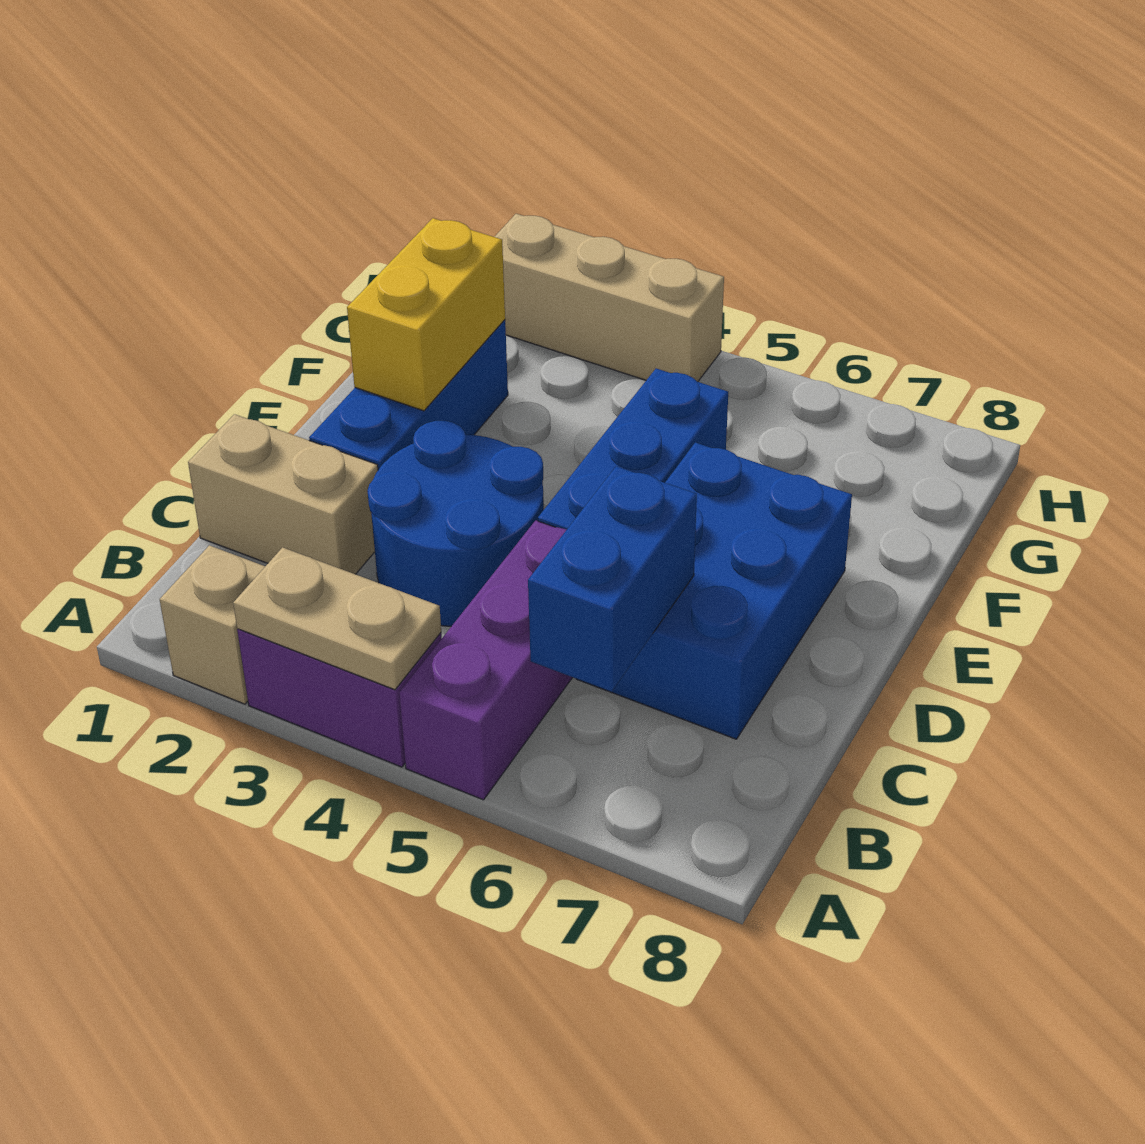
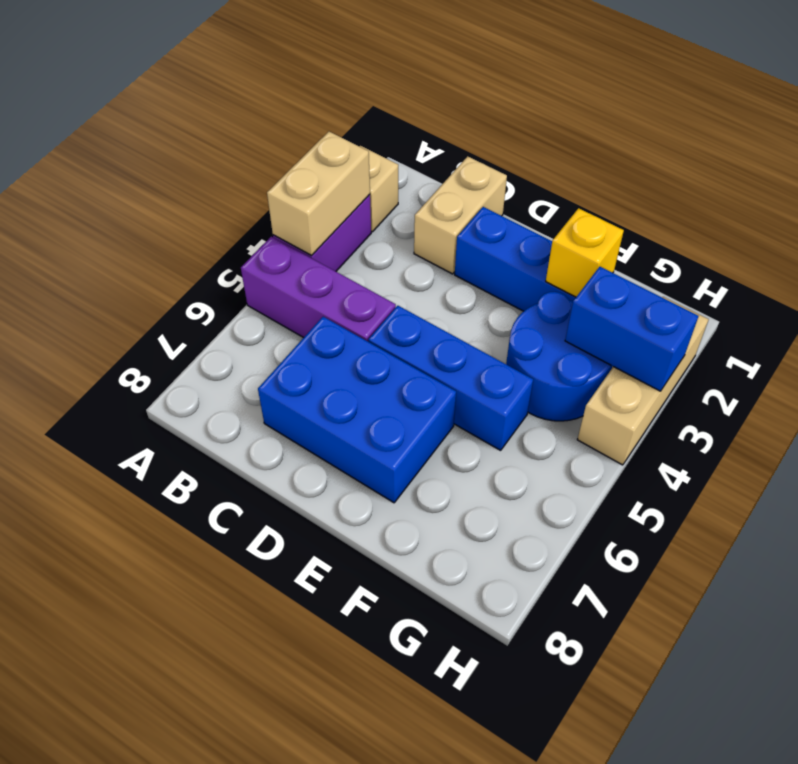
tan 1x2 plate [233,547,441,690] -> tan 1x2 brick [267,132,370,255]
blue 1x2 brick [528,466,697,692] -> blue 1x2 brick moved to [565,267,698,391]
blue 2x2 round brick [368,421,544,626] -> blue 2x2 round brick moved to [506,292,612,421]
yellow 1x2 brick [347,218,505,411] -> yellow 1x1 brick [546,208,624,297]

